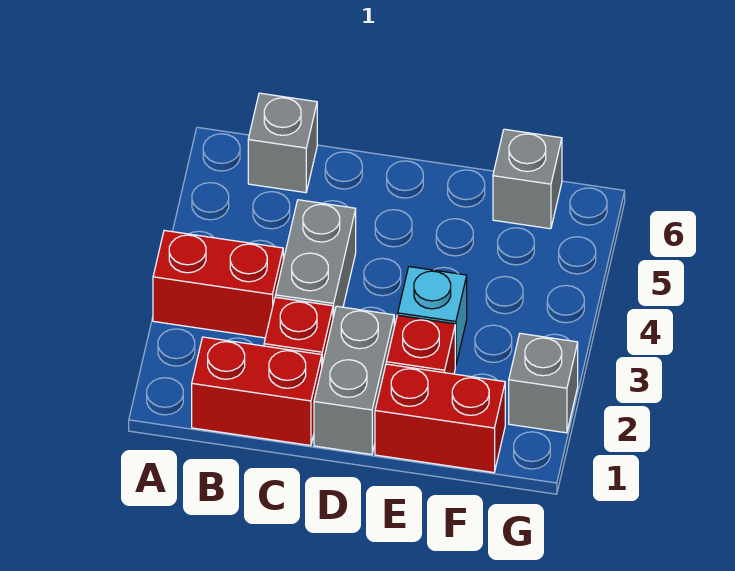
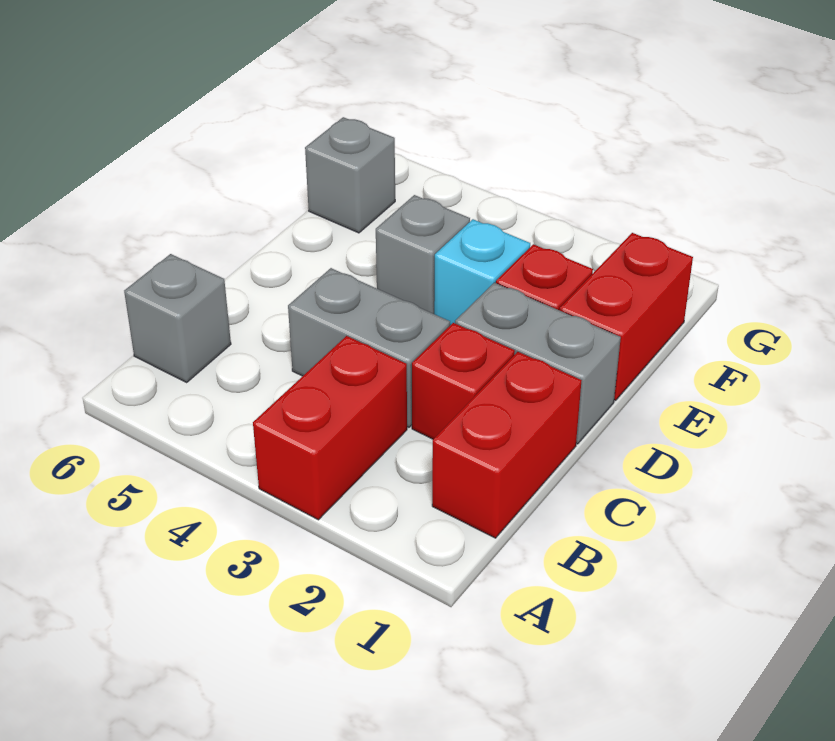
grey 1x1 brick [509,333,578,433] -> grey 1x1 brick moved to [376,195,470,314]

